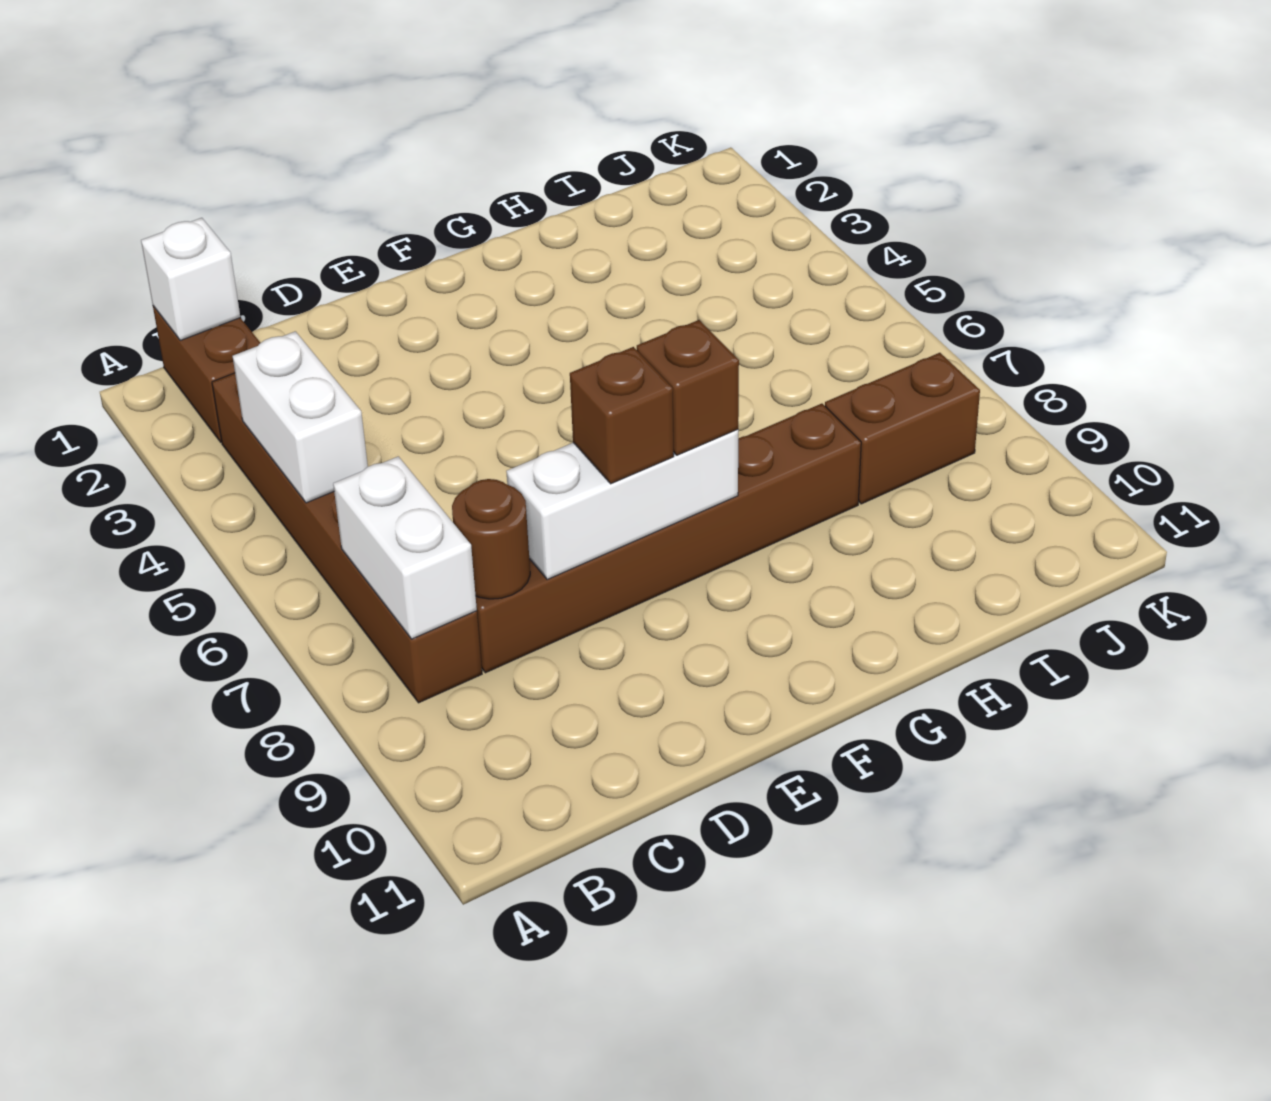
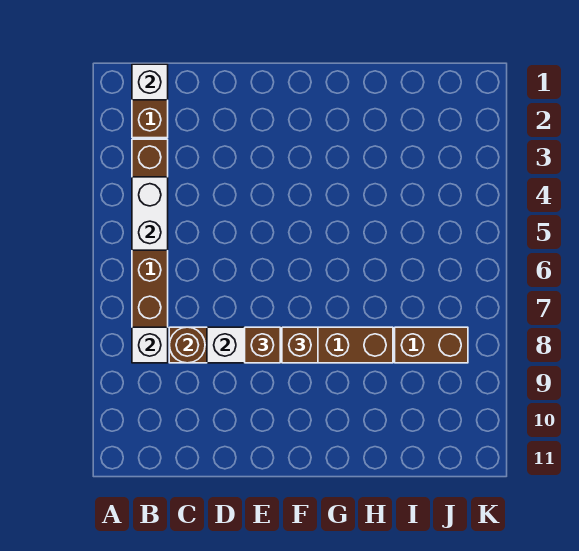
white 1x2 brick [333,456,477,639] -> white 1x1 brick [132,327,168,363]

